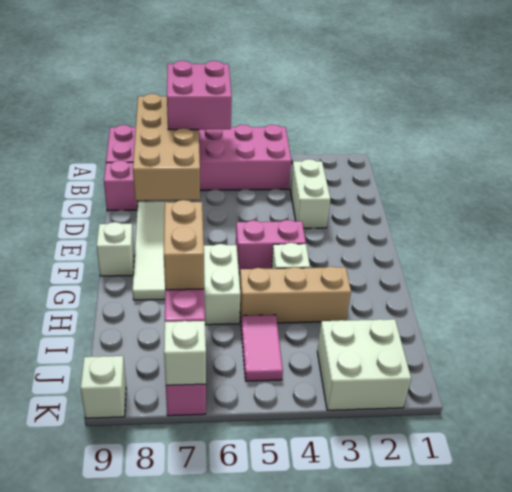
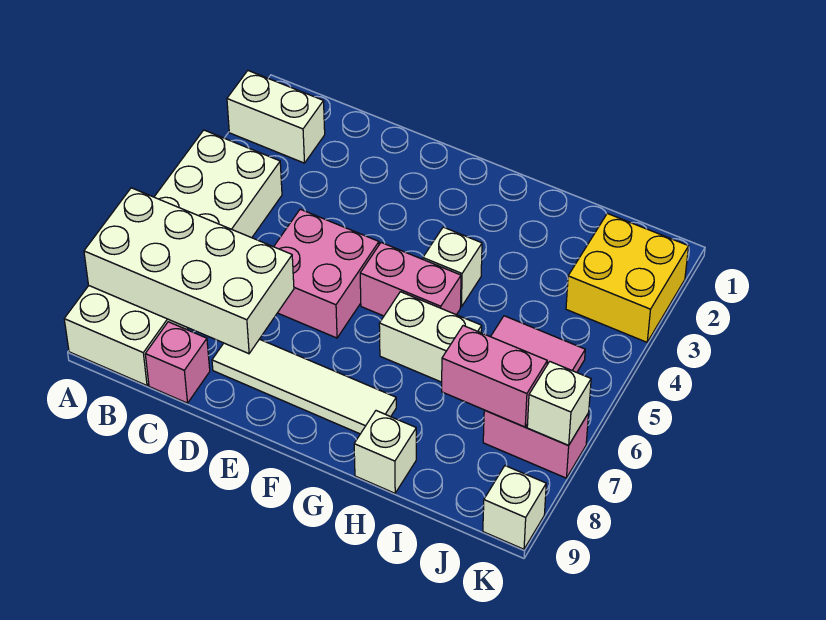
pink 2x6 brick [106,125,291,190] -> white 2x6 brick [64,130,282,386]
pink 2x2 brick [167,61,232,130] -> pink 2x2 brick moved to [274,209,379,338]
tan 2x4 brick [133,94,200,201] -> white 2x4 brick [84,188,294,354]
white 1x2 brick [290,159,330,228] -> white 1x2 brick moved to [227,71,325,163]
pink 1x2 brick [236,220,306,274] -> pink 1x2 brick turned to [360,243,461,316]
white 1x1 brick [97,222,134,276] -> white 1x1 brick moved to [354,411,416,493]
tan 1x3 brick [240,266,351,323] -> none
tan 1x2 brick [164,200,204,290] -> none
white 2x2 brick [317,319,411,410] -> yellow 2x2 brick [566,213,689,342]

